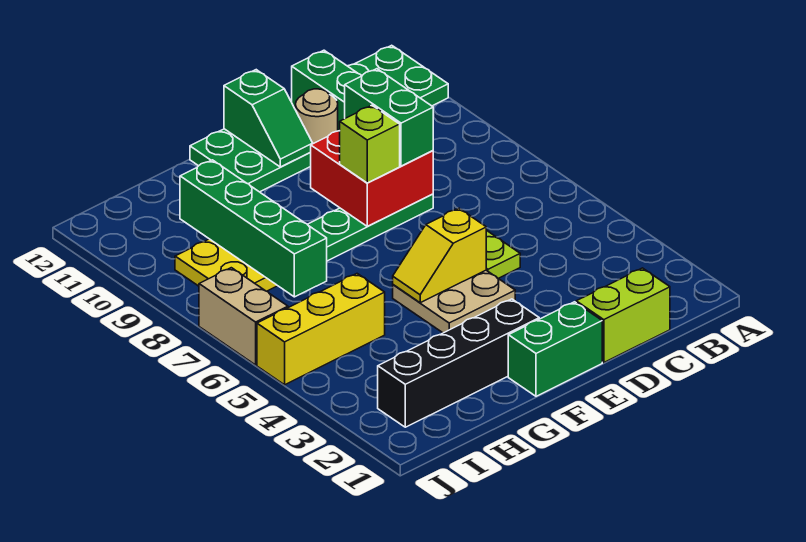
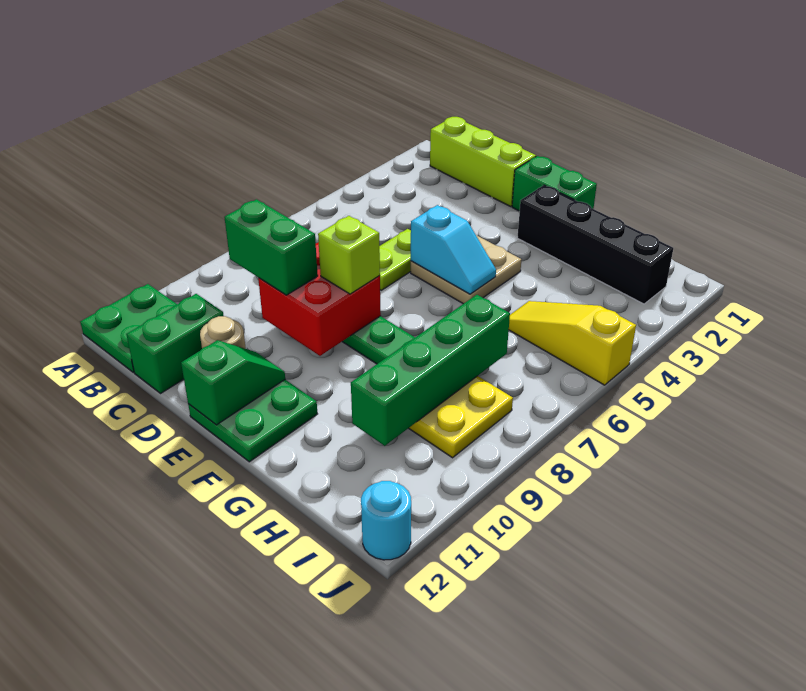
lime 1x2 brick [576,268,670,363] -> lime 1x3 brick [430,117,536,206]
green 1x2 brick [345,69,433,166] -> green 1x2 brick turned to [224,199,318,295]
yellow 1x2 slope [393,208,486,303] -> cyan 1x2 slope [411,205,496,294]
yellow 1x3 brick [257,274,385,385] -> yellow 1x3 slope [509,301,636,385]
tan 1x2 brick [199,268,288,365] -> none
none -> cyan 1x1 round brick [361,481,411,560]

